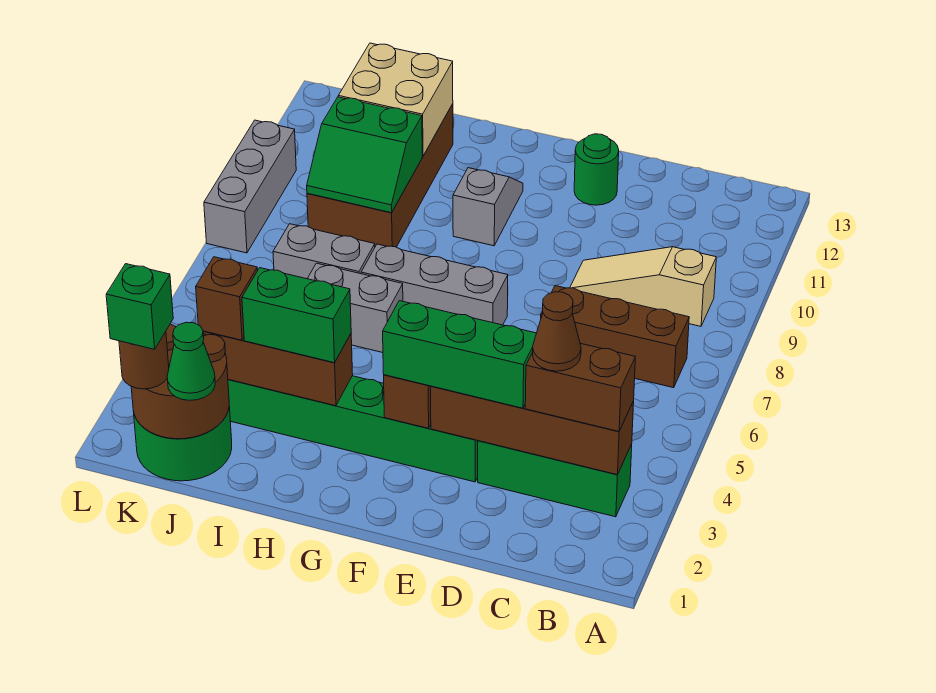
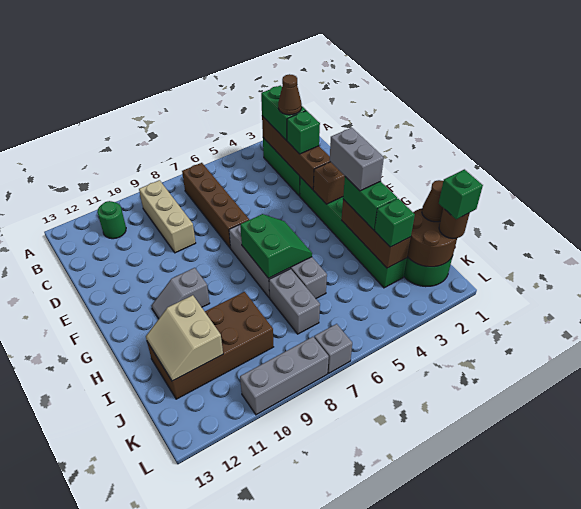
brown 1x2 brick [525,343,635,431] -> green 1x2 brick [261,85,306,140]
brown 1x3 brick [541,286,689,388] -> brown 1x4 brick [182,163,249,248]
tan 1x3 slope [570,247,716,326] -> tan 1x3 brick [139,180,196,253]
green 1x3 brick [383,301,536,408] -> green 1x1 brick [287,111,320,154]
green 1x1 round brick [574,134,619,205] -> green 1x1 round brick moved to [97,201,126,239]
none -> grey 1x2 brick [330,128,384,191]
green 2x2 slope [307,97,422,213] -> green 2x2 slope moved to [240,214,312,278]
tan 2x2 brick [338,43,453,156] -> tan 2x2 slope [146,295,223,381]
green 1x1 cone [167,322,215,400] -> brown 1x1 cone [422,180,443,222]
brown 1x1 brick [196,257,258,340] -> green 1x1 brick [375,199,415,247]
none -> grey 1x1 brick [314,324,352,373]

